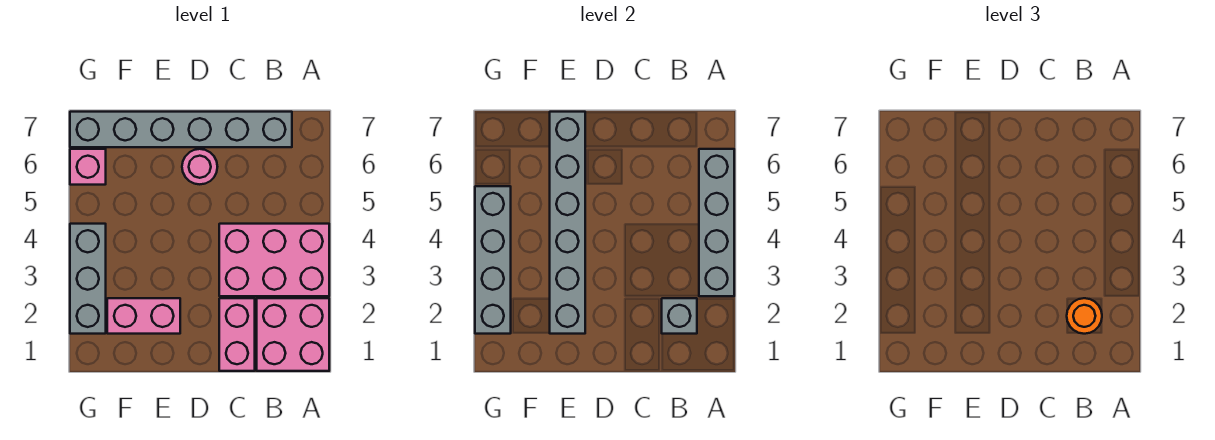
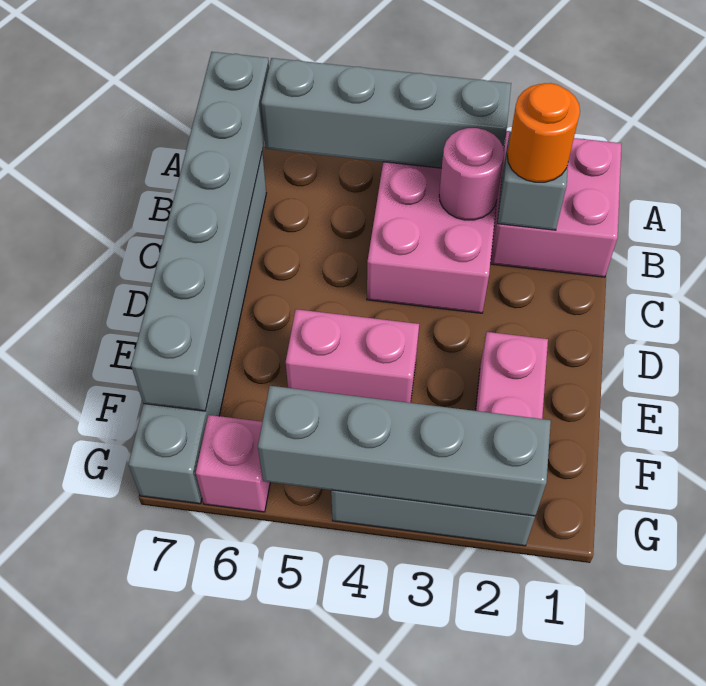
pink 1x2 brick [219,298,255,371] -> pink 1x2 brick moved to [286,309,419,403]
pink 1x1 round brick [182,149,217,184] -> pink 1x1 round brick moved to [439,128,504,220]
grey 1x6 brick [550,112,585,334] -> grey 1x6 brick turned to [131,52,269,411]

